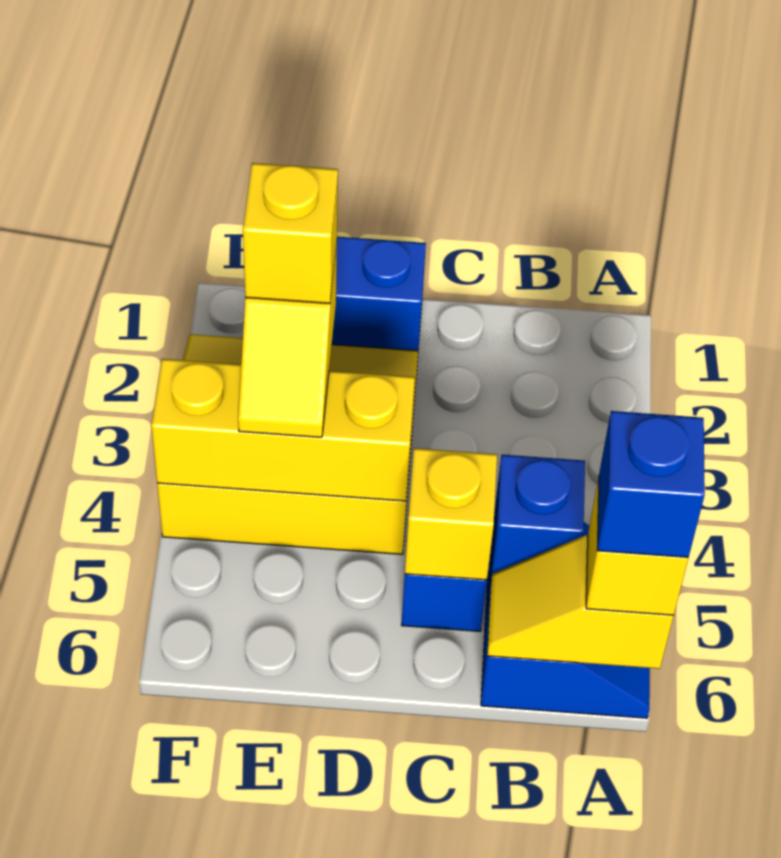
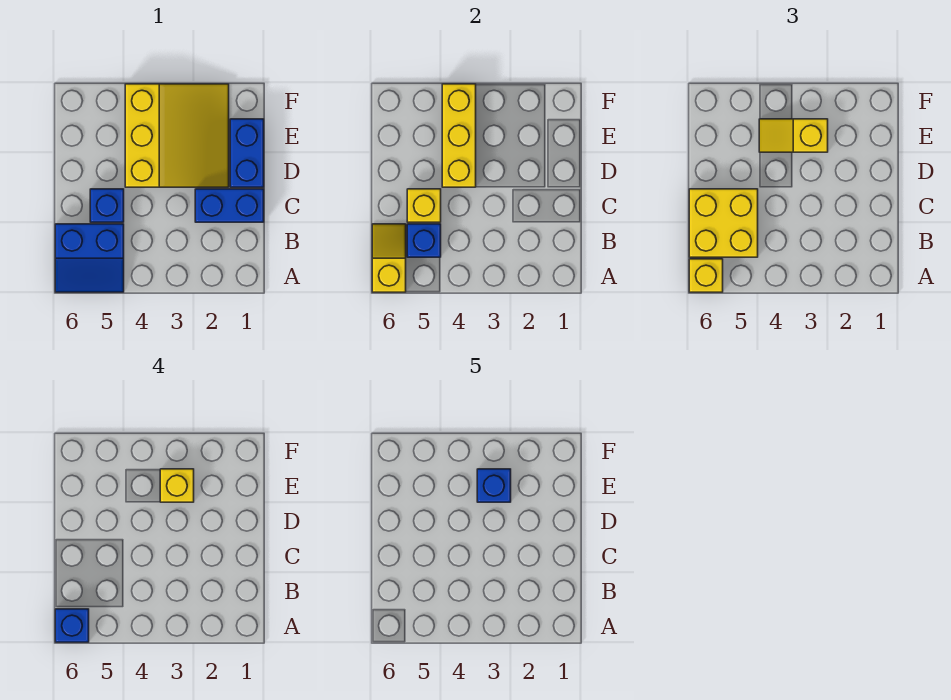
none -> yellow 2x2 brick [689,189,758,257]
none -> blue 1x2 brick [195,189,264,222]
none -> blue 1x1 brick [477,469,511,502]

